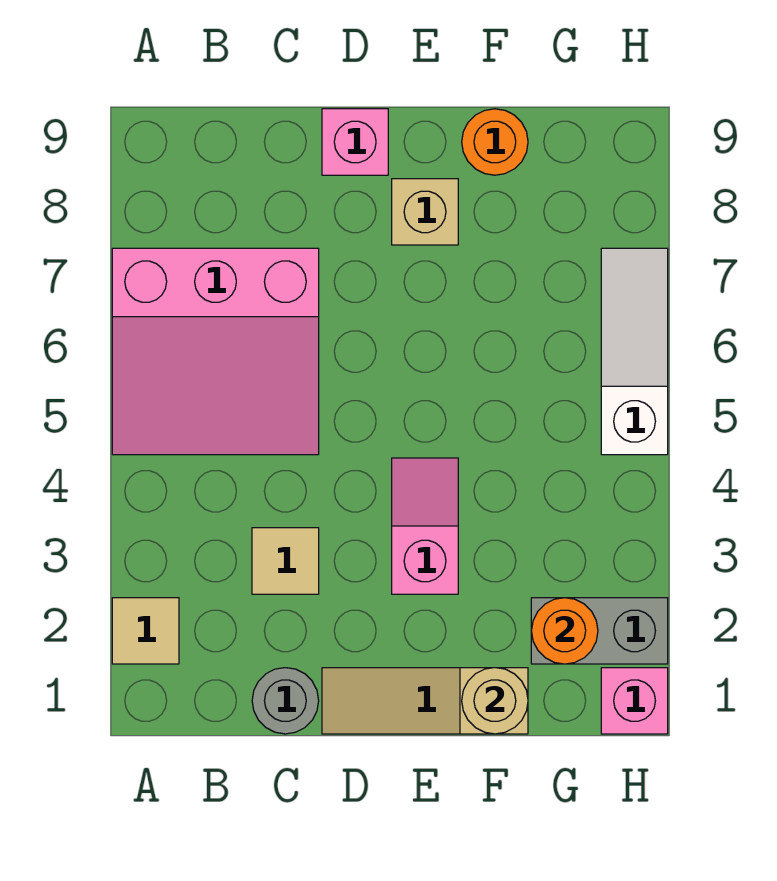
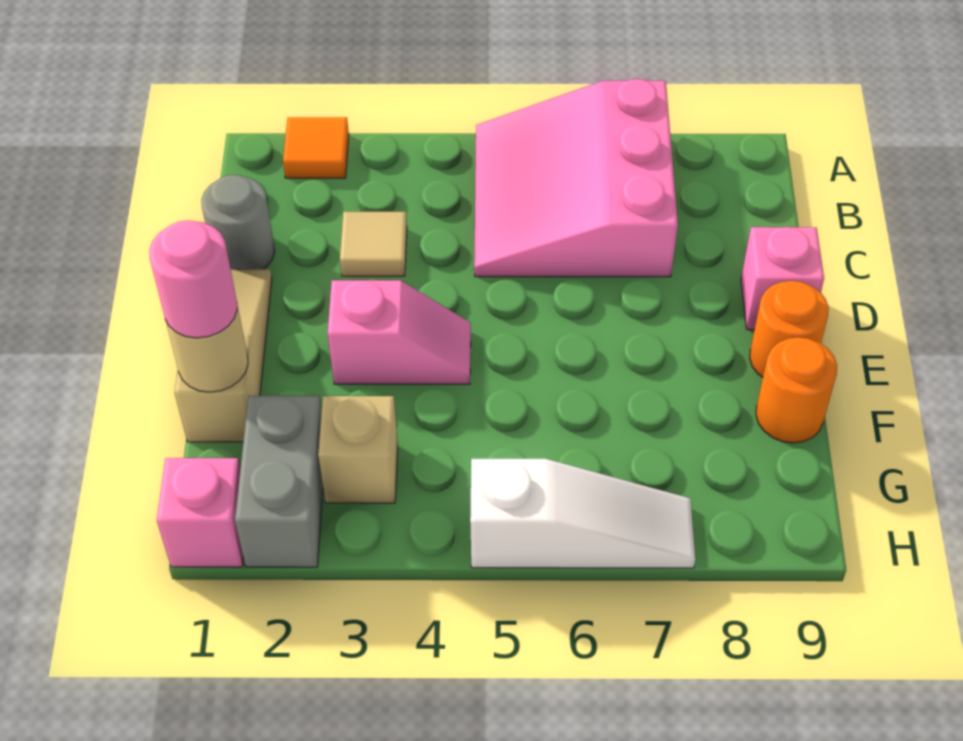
tan 1x1 tile [112,598,179,664] -> orange 1x1 tile [283,117,349,178]
tan 1x1 brick [392,179,458,245] -> tan 1x1 brick moved to [318,396,398,503]
none -> pink 1x1 round brick [149,220,237,338]
orange 1x1 round brick [532,598,598,664] -> orange 1x1 round brick moved to [750,281,829,377]

